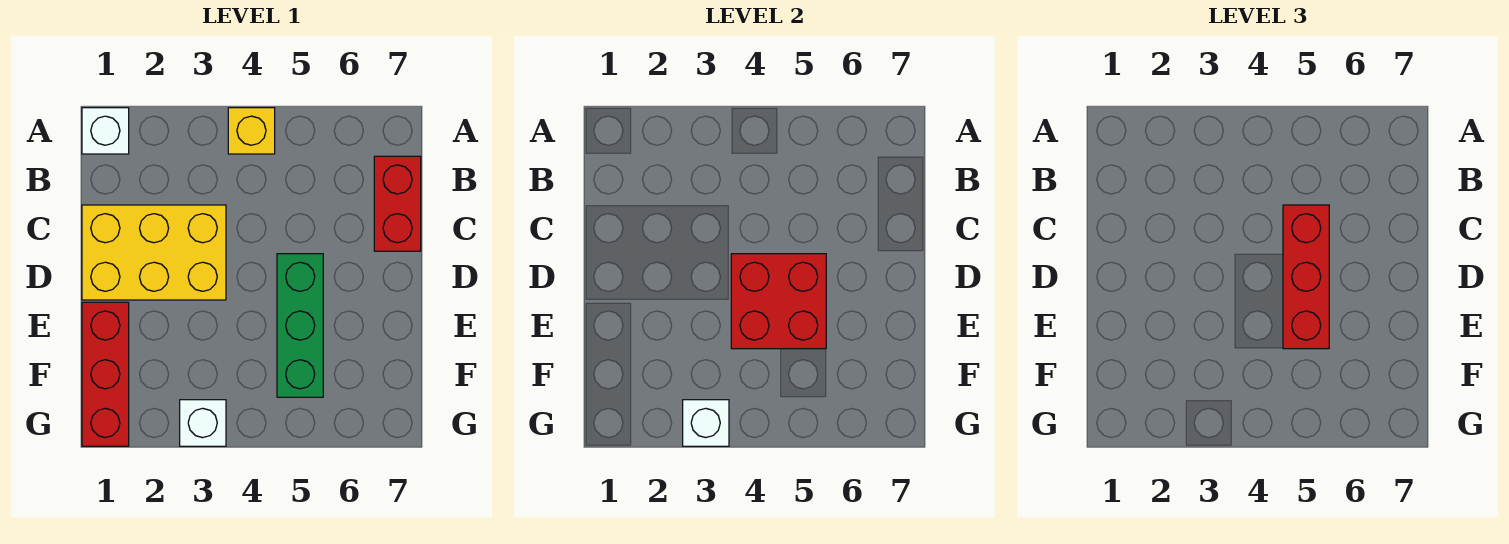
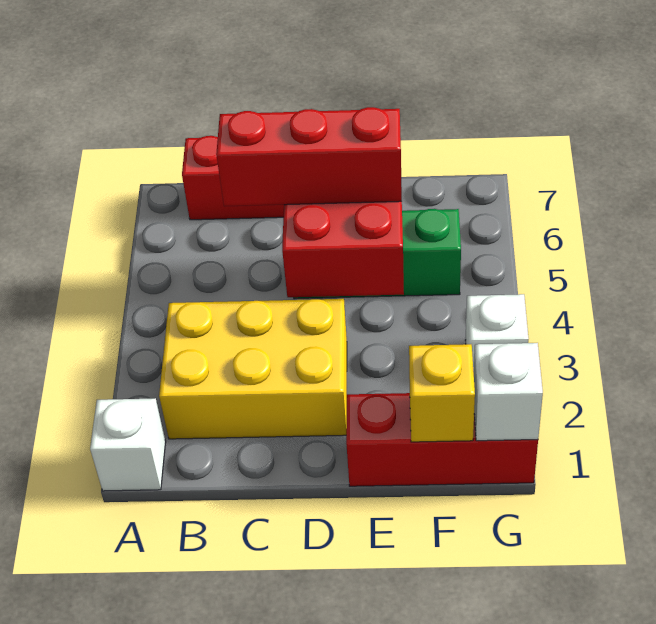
yellow 1x1 brick [228,108,275,154] -> yellow 1x1 brick moved to [409,344,475,442]
yellow 2x3 brick [82,205,226,300] -> yellow 2x3 brick turned to [159,299,347,439]
white 1x1 brick [683,400,729,446] -> white 1x1 brick moved to [474,343,543,441]

